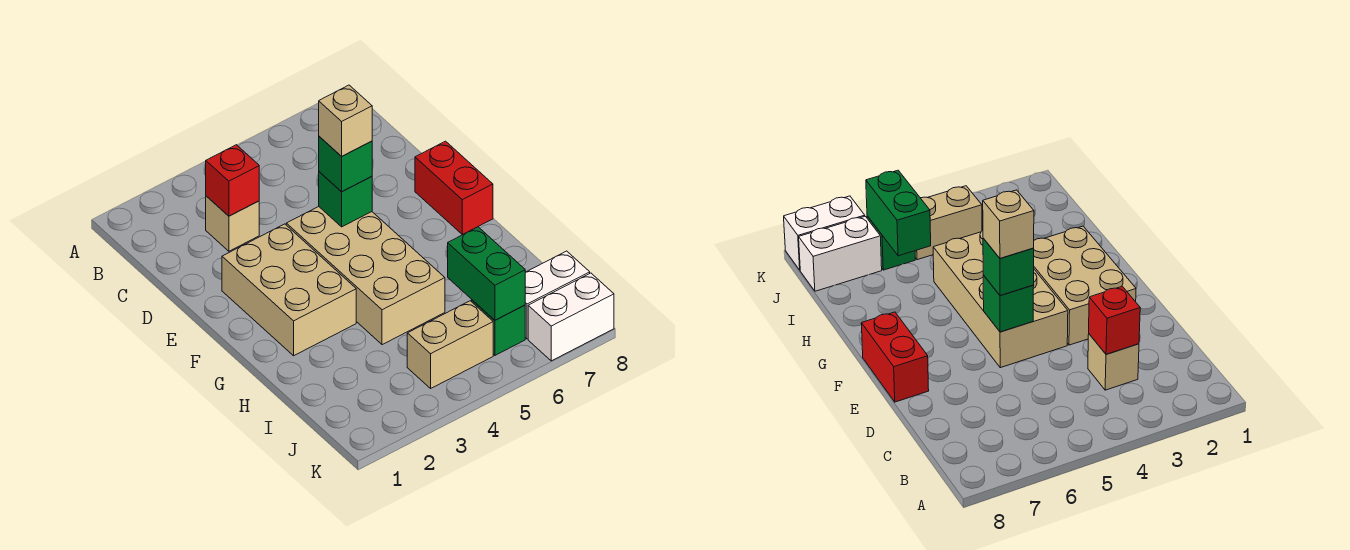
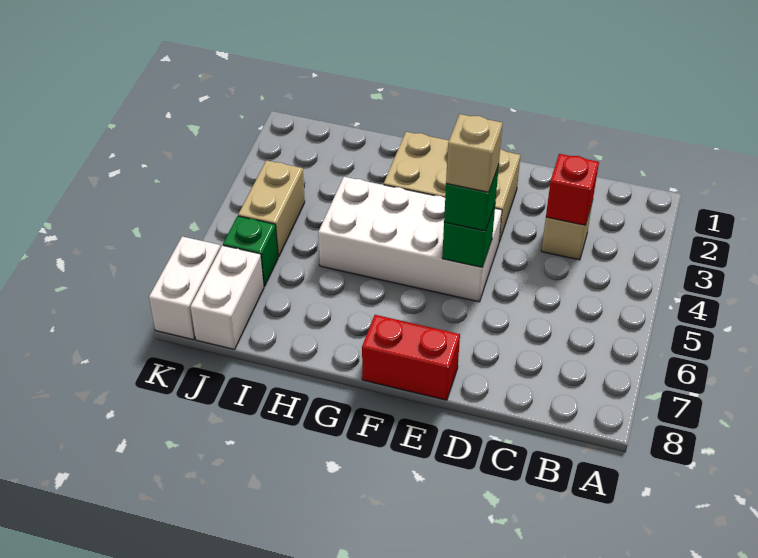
tan 2x4 brick [286,207,445,345] -> white 2x4 brick [318,177,502,302]
green 1x2 brick [448,227,525,320] -> none

